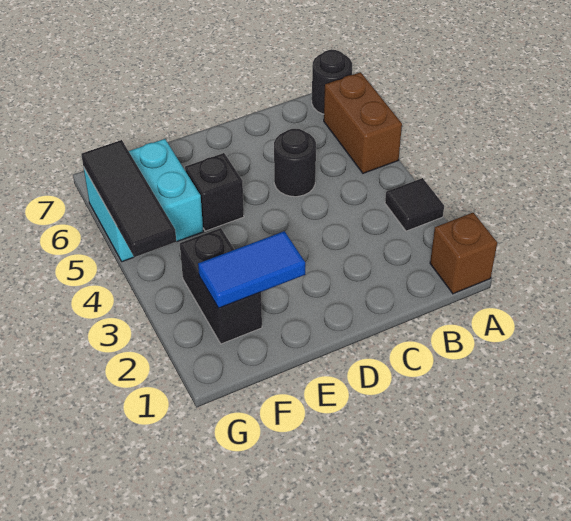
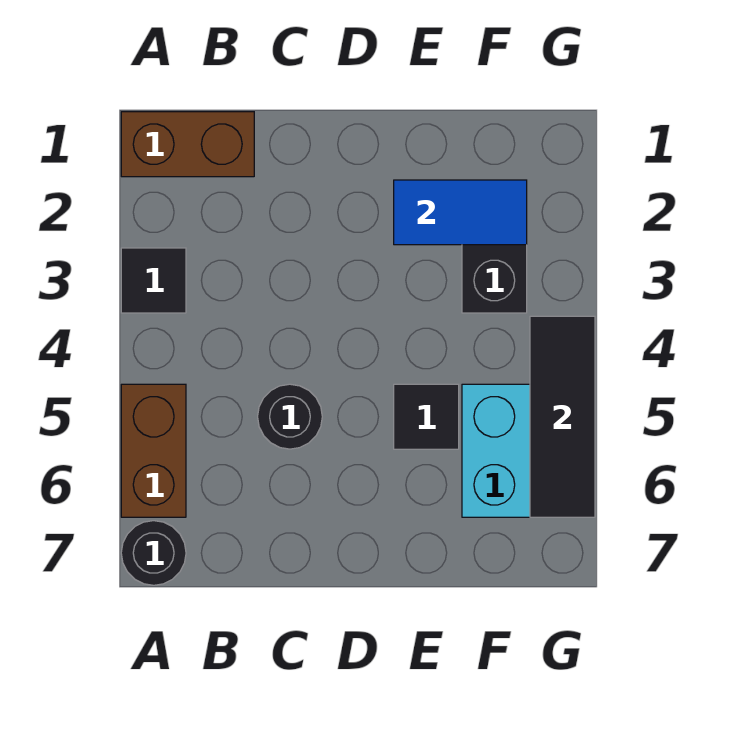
brown 1x1 brick [430,213,497,294] -> brown 1x2 brick [121,112,254,177]
black 1x1 brick [185,153,244,231] -> black 1x1 tile [394,384,459,449]

